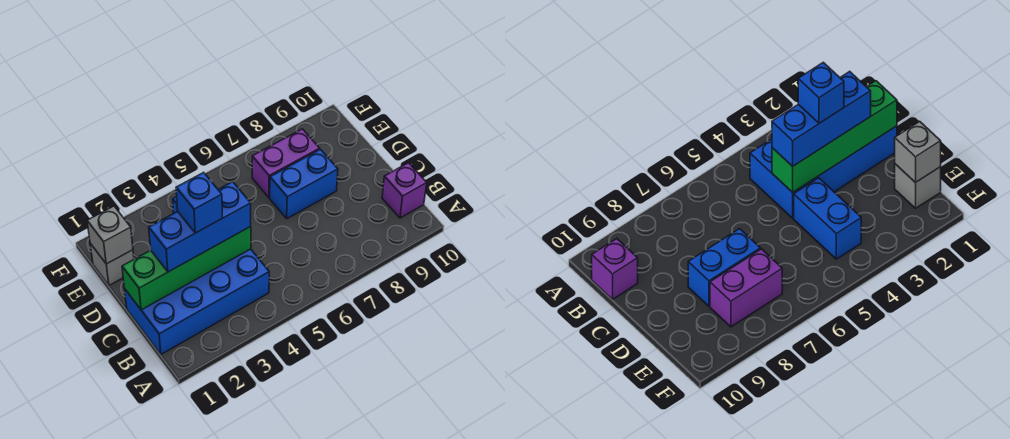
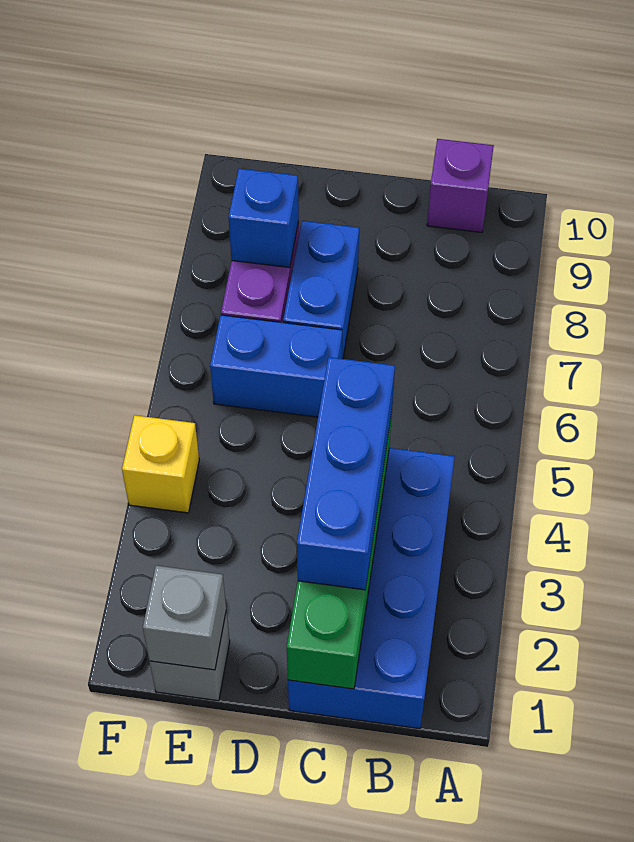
blue 1x1 brick [176,172,222,233] -> blue 1x1 brick moved to [228,169,299,268]
blue 1x2 brick [794,178,861,259] -> blue 1x2 brick moved to [210,315,342,417]
none -> yellow 1x1 brick [122,415,199,513]

